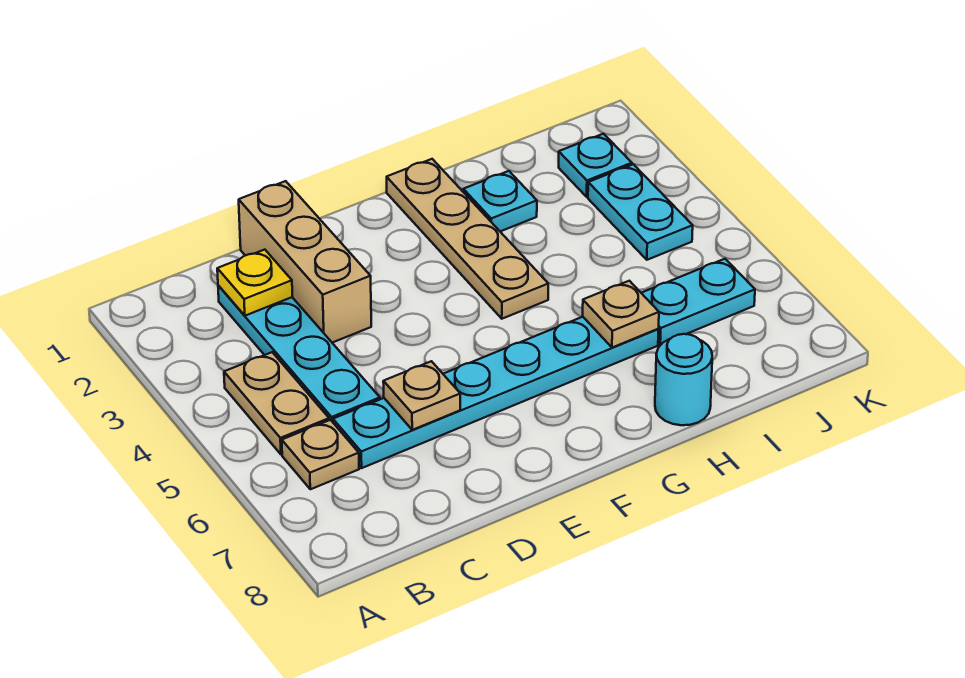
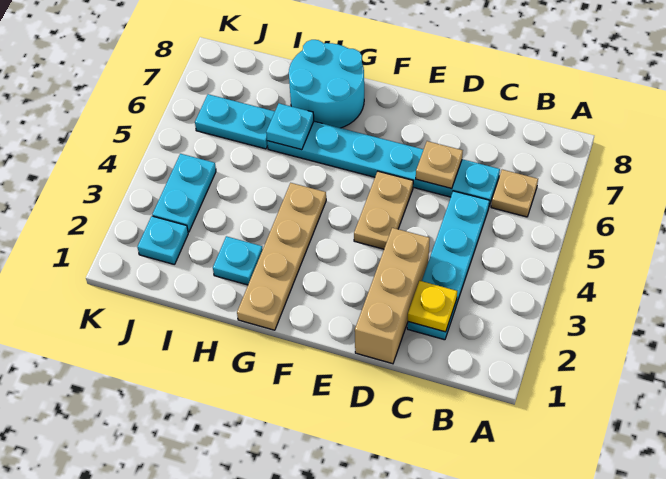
tan 1x2 plate [224,352,329,454] -> tan 1x2 plate moved to [354,171,413,249]
tan 1x1 plate [583,281,659,348] -> cyan 1x1 plate [266,103,314,150]
cyan 1x1 round brick [655,334,712,425] -> cyan 2x2 round brick [289,40,364,128]

